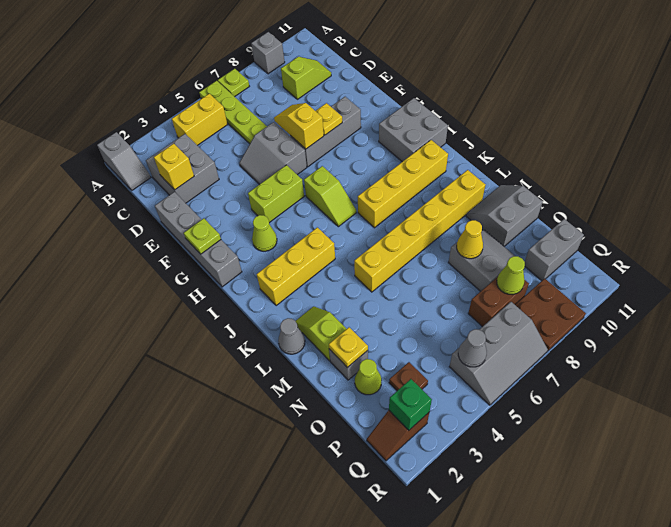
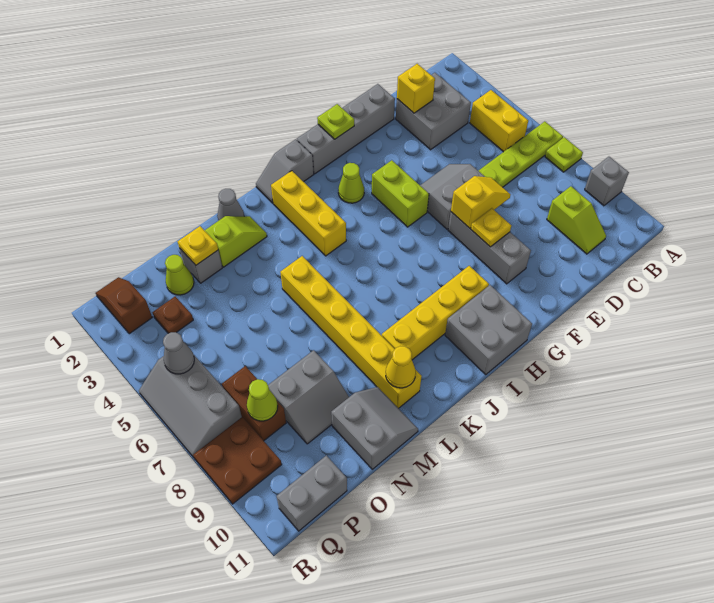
grey 1x2 slope [97,132,151,190] -> grey 1x2 slope moved to [256,139,314,203]
lime 1x2 slope [304,166,356,227] -> none
yellow 1x4 brick [358,140,448,228] -> yellow 1x4 brick turned to [382,266,489,360]
yellow 1x1 cone [457,220,483,259] -> yellow 1x1 cone moved to [386,346,416,388]
grey 1x2 brick [525,219,584,281] -> grey 1x2 brick turned to [277,455,347,531]
green 1x1 brick [389,379,432,430] -> none

